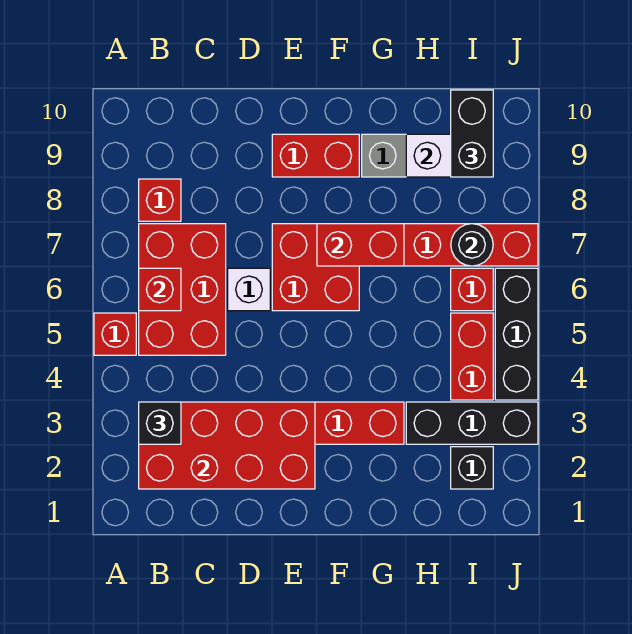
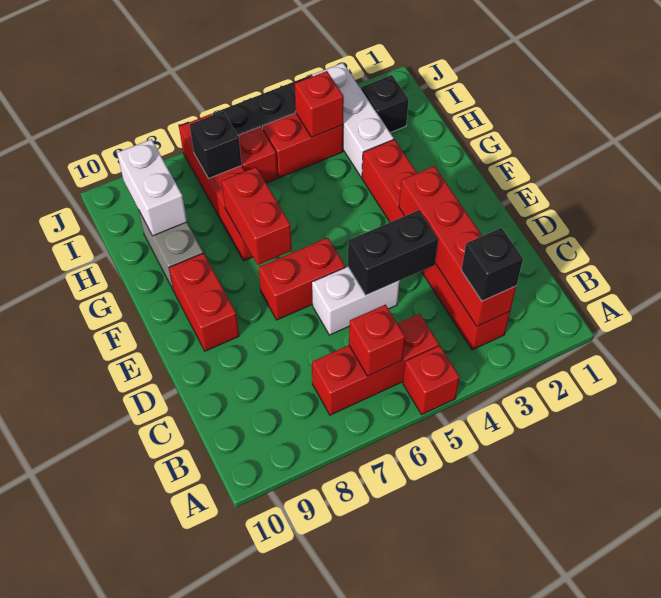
red 2x4 brick [139,402,315,489] -> red 1x4 brick [399,166,516,326]
red 2x3 brick [139,224,226,355] -> red 1x3 brick [312,314,439,415]
red 1x1 brick [139,179,181,221] -> red 1x1 brick moved to [295,71,344,137]
white 1x1 brick [228,268,270,311] -> white 1x2 brick [312,267,399,335]
red 2x2 brick [272,224,359,311] -> red 1x2 brick [258,238,345,320]
black 1x3 brick [406,402,538,444] -> white 1x3 brick [312,63,394,177]
black 1x1 round brick [451,224,493,266] -> black 1x1 brick [190,112,242,179]
black 1x2 brick [451,90,493,177] -> black 1x2 brick moved to [348,210,438,295]

